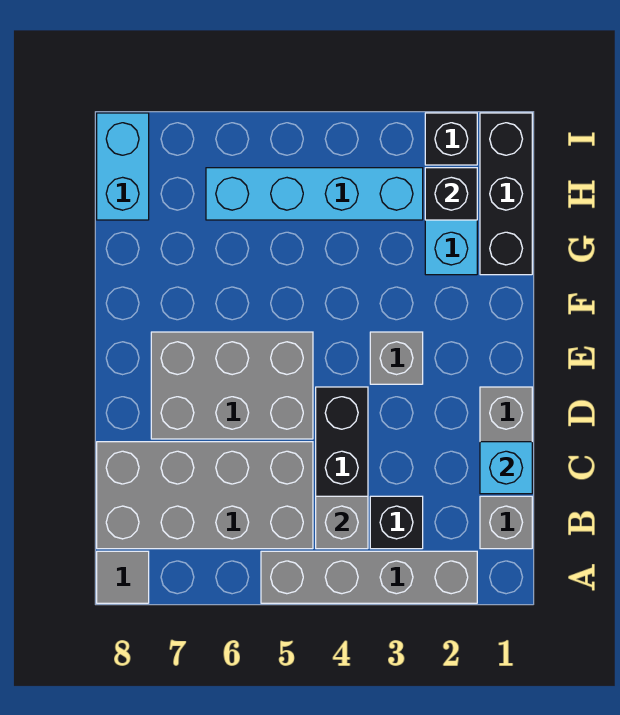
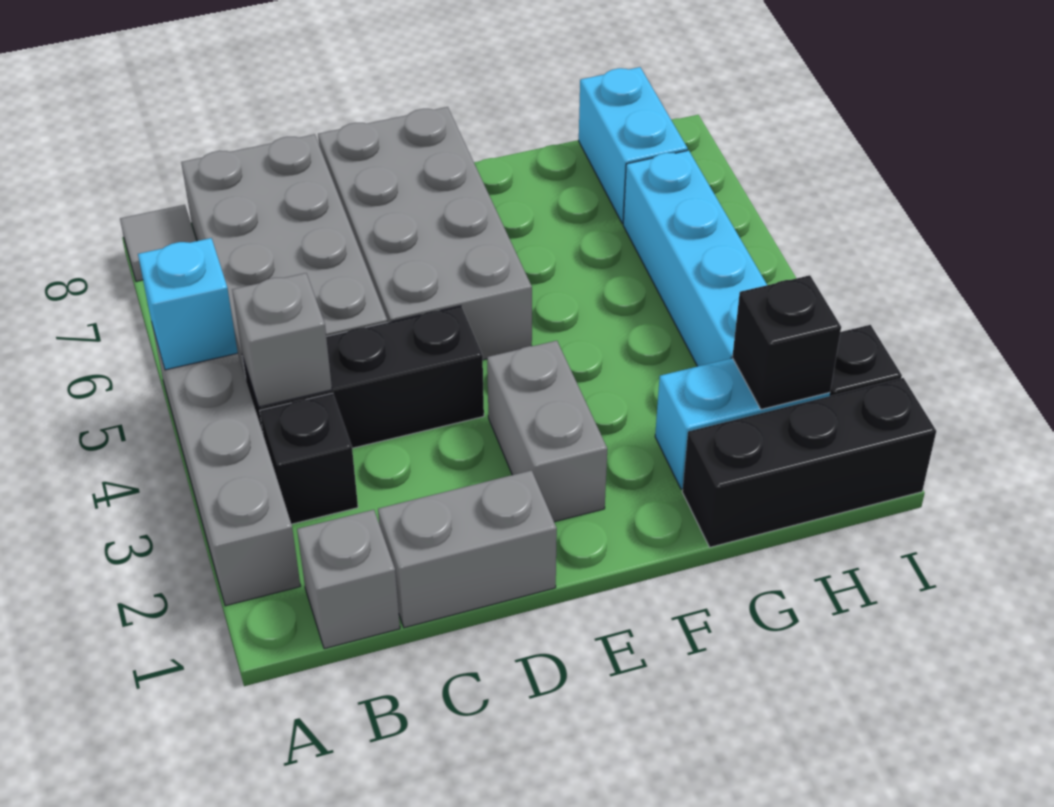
cyan 1x1 brick [480,442,532,494] -> cyan 1x1 brick moved to [138,238,238,370]
grey 2x3 brick [151,332,313,439] -> grey 2x4 brick [318,107,532,360]
grey 1x1 brick [370,332,423,384] -> grey 1x2 brick [487,341,607,522]
cyan 1x2 brick [97,113,149,220] -> cyan 1x2 brick turned to [579,67,688,223]

